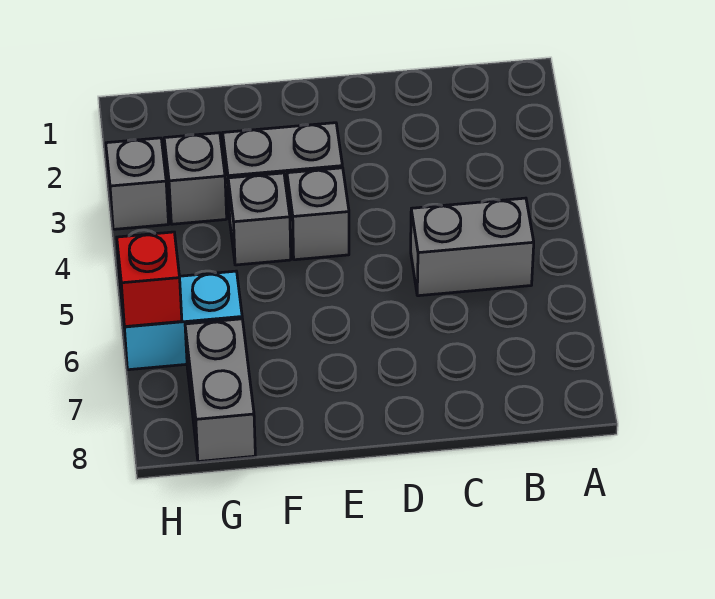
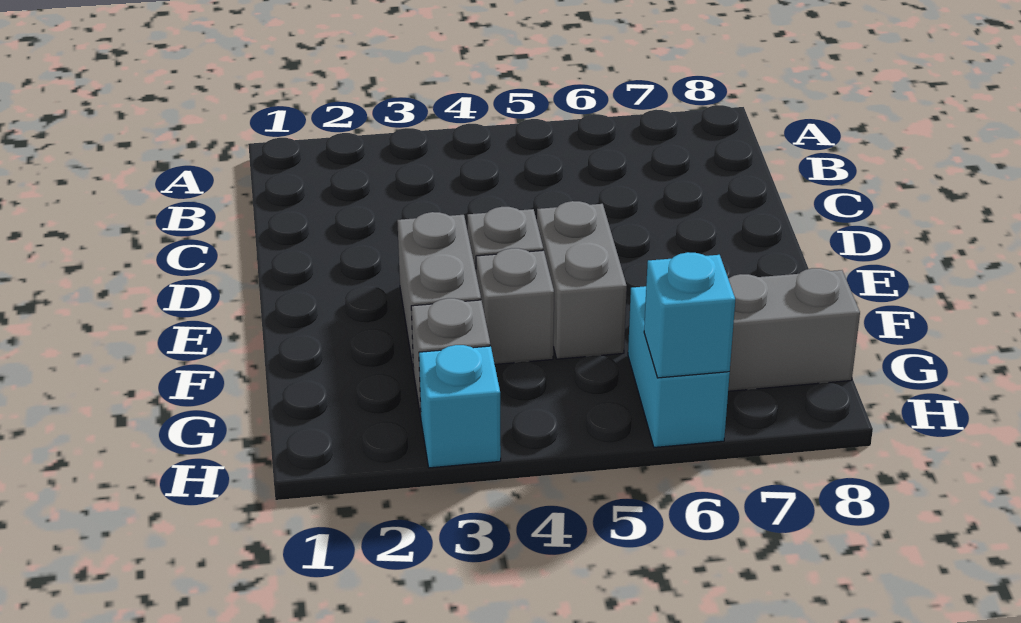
grey 1x2 brick [411,198,534,296] -> grey 1x2 brick moved to [537,201,627,359]
grey 1x1 brick [106,138,169,229] -> cyan 1x1 brick [419,345,501,468]
red 1x1 brick [117,232,182,327] -> cyan 1x1 brick [644,252,735,378]

